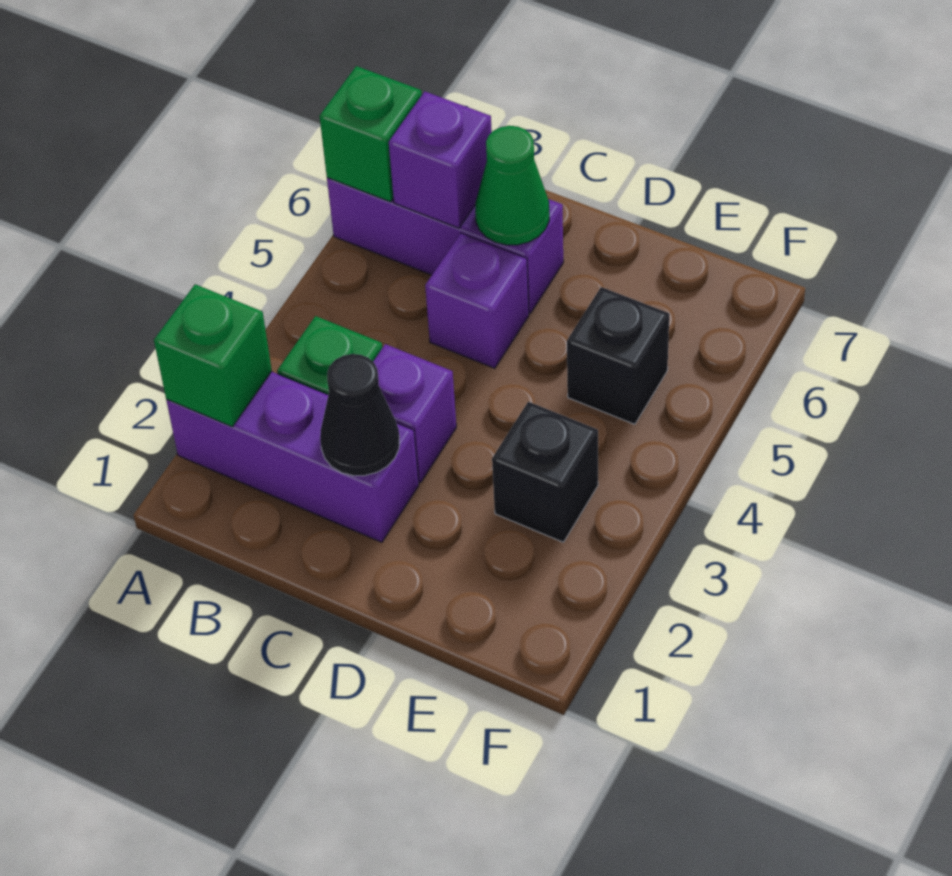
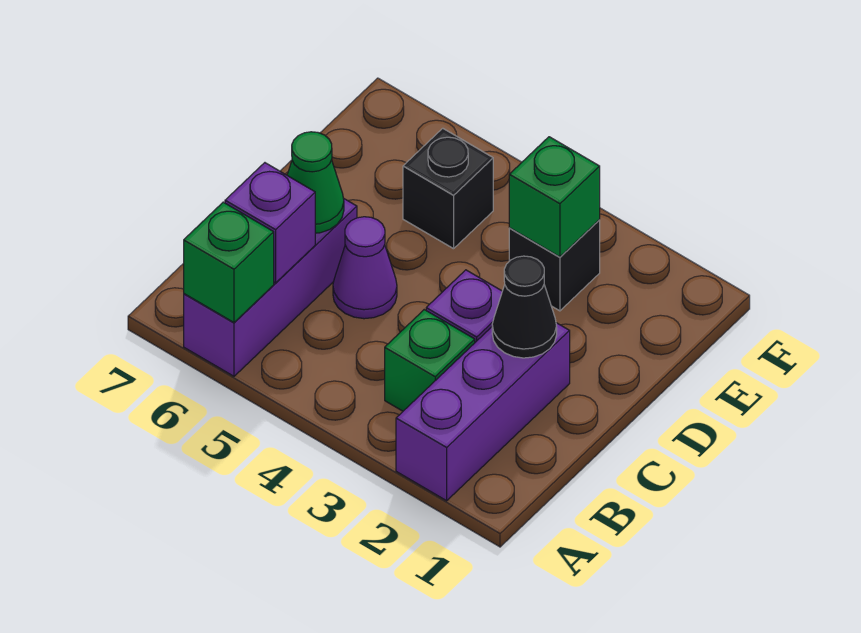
green 1x1 brick [154,284,272,427] -> green 1x1 brick moved to [509,137,600,257]
purple 1x1 brick [425,233,529,368] -> purple 1x1 cone [333,217,397,319]

